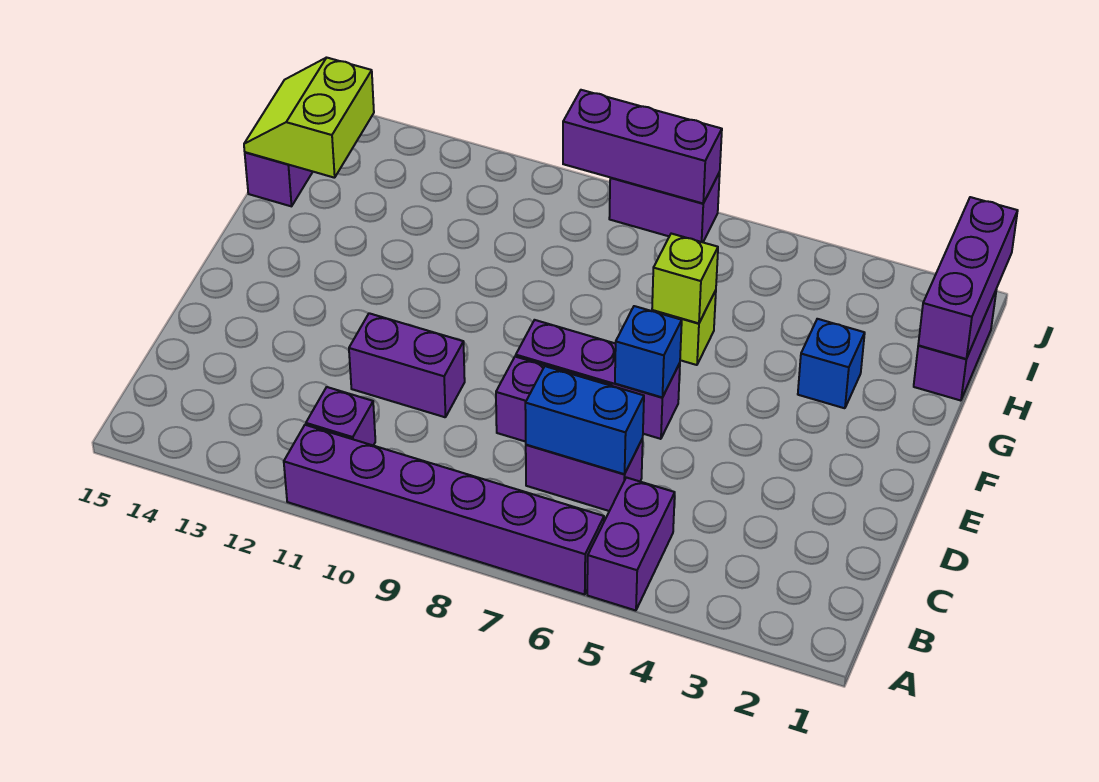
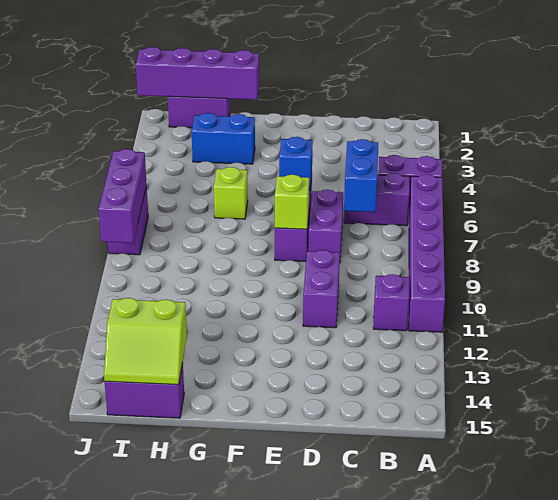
purple 1x2 brick [526,439,643,511] -> purple 1x2 brick turned to [344,173,410,226]
blue 1x1 brick [798,319,865,408] -> blue 1x2 brick [192,113,255,164]
lime 1x1 brick [652,234,718,323] -> lime 1x1 brick moved to [275,175,309,229]
purple 1x3 brick [918,197,1018,359] -> purple 1x4 brick [136,47,259,100]

